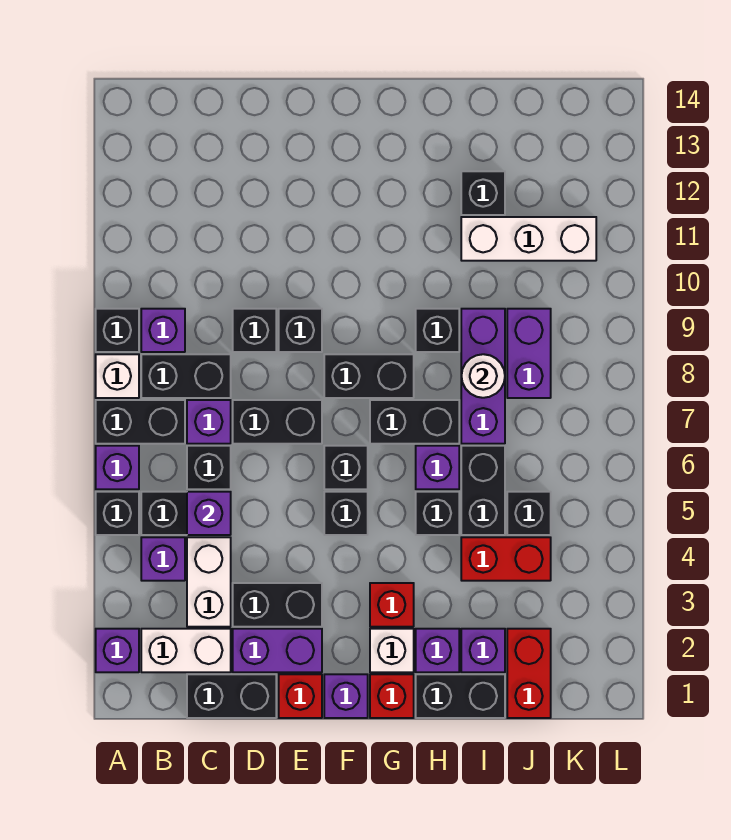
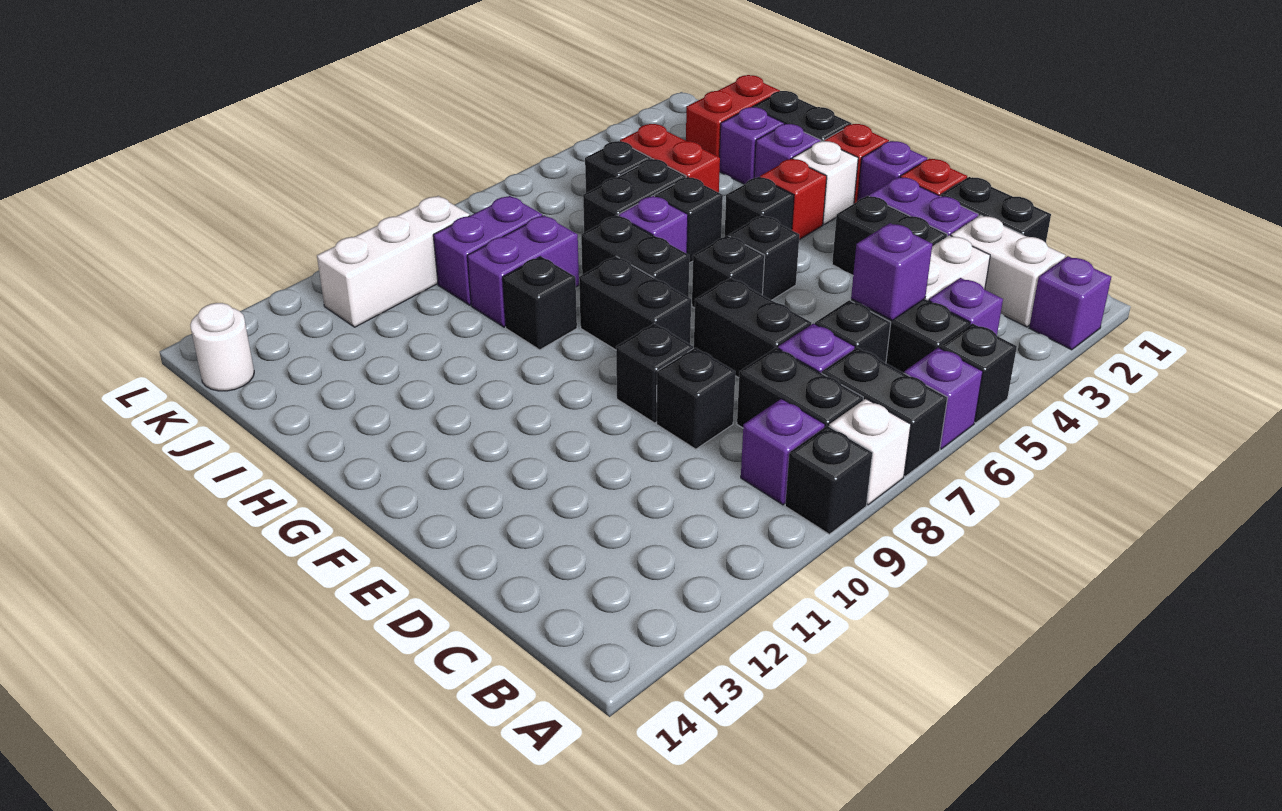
purple 1x3 brick [461,309,505,444] -> purple 1x2 brick [467,215,579,327]
white 1x1 round brick [461,354,505,398] -> white 1x1 round brick moved to [190,303,254,391]
white 1x3 brick [461,217,596,261] -> white 1x3 brick turned to [317,196,470,327]
black 1x1 brick [461,171,505,215] -> black 1x1 brick moved to [725,177,794,236]

